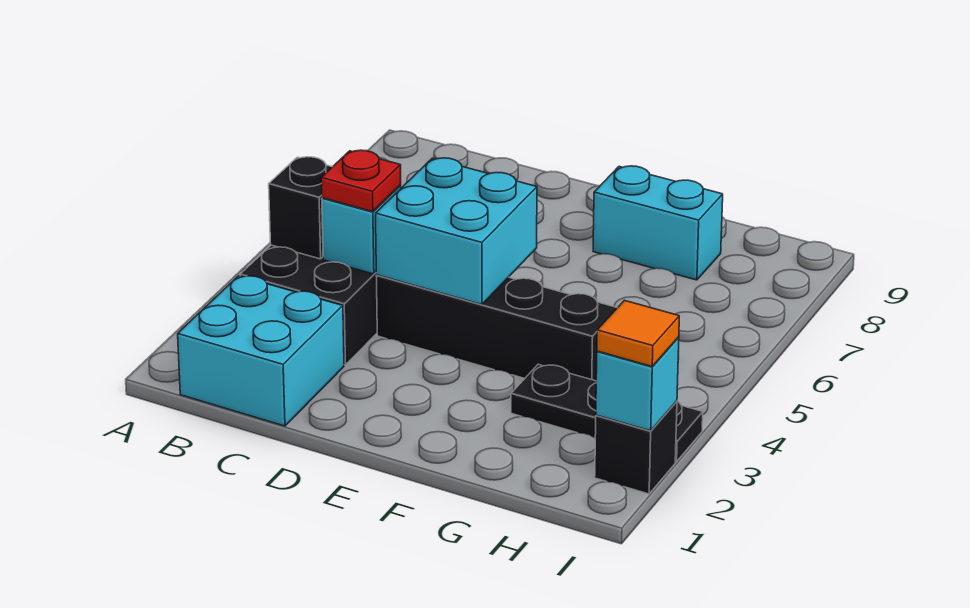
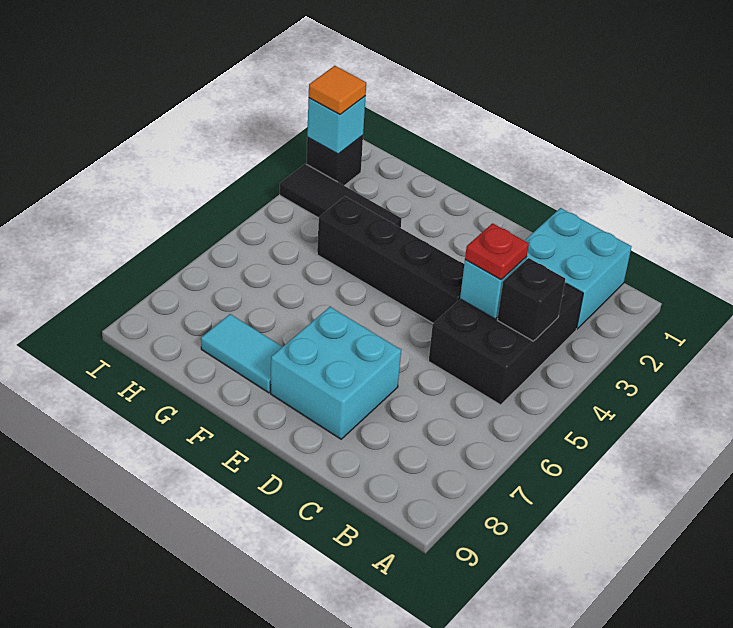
cyan 2x2 brick [376,158,537,305] -> cyan 2x2 brick moved to [271,307,401,439]
cyan 1x2 brick [593,166,723,280] -> cyan 1x2 tile [201,314,282,393]
black 1x3 plate [511,364,703,462] -> black 1x3 tile [280,164,402,228]

